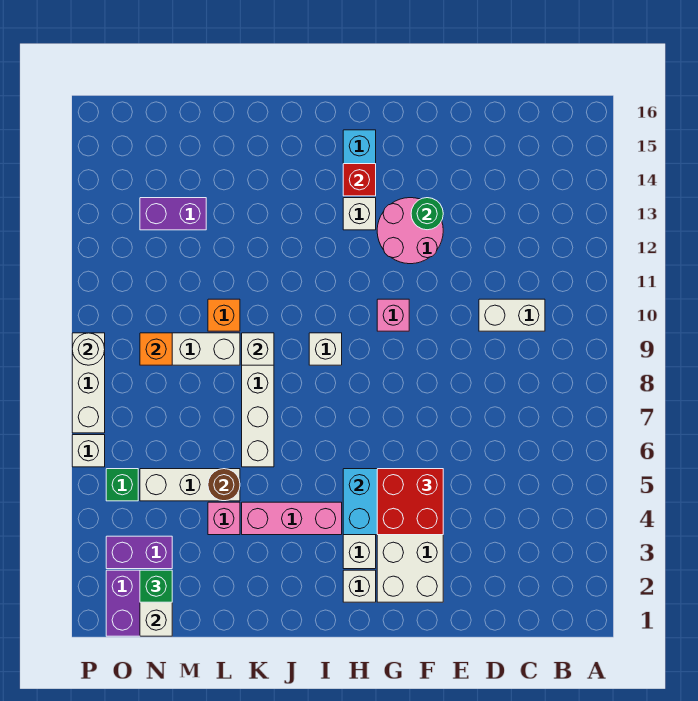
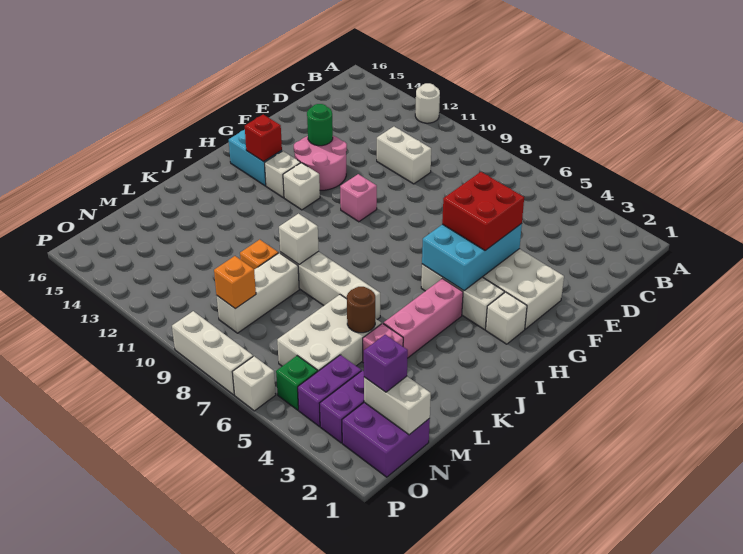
white 1x2 brick [479,299,545,331] -> white 1x2 brick turned to [377,127,431,184]
white 1x1 brick [309,333,342,365] -> white 1x1 brick moved to [283,163,320,210]
white 1x3 brick [140,469,240,501] -> white 2x3 brick [277,295,381,371]
purple 1x2 brick [140,198,206,230] -> purple 1x2 brick moved to [298,355,361,426]
green 1x1 brick [140,570,172,602] -> purple 1x1 brick [364,335,408,392]
white 1x1 round brick [72,333,105,365] -> white 1x1 round brick moved to [415,83,440,123]

